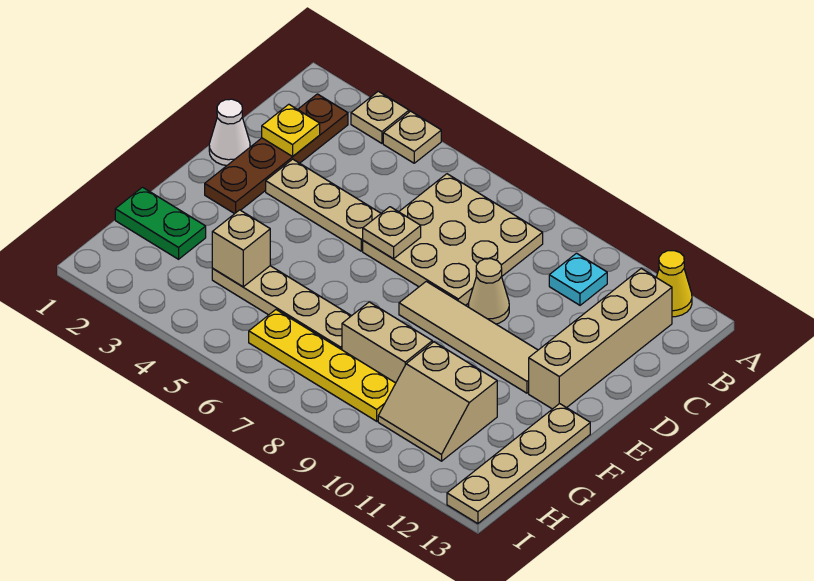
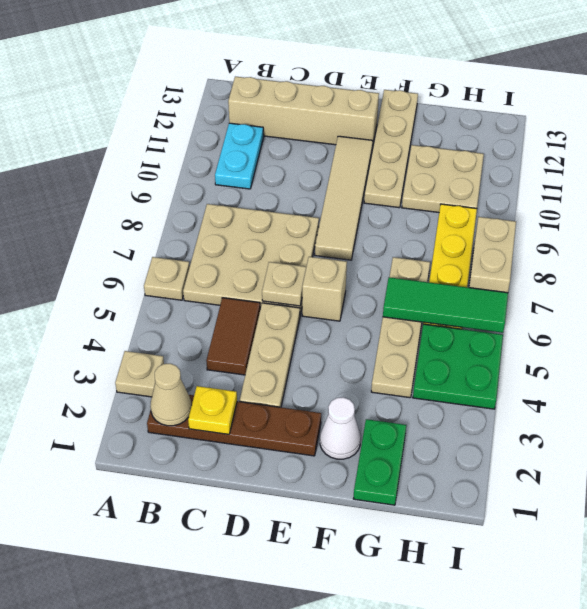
tan 1x1 plate [383,111,441,163] -> tan 1x1 plate moved to [144,257,190,300]
yellow 1x1 cone [656,251,692,317] -> none
cyan 1x1 plate [549,253,607,305] -> cyan 1x2 plate [215,123,264,189]
none -> brown 1x2 tile [206,298,260,375]
white 1x1 cone [209,99,250,166] -> white 1x1 cone moved to [320,397,361,459]
tan 1x1 cone [468,259,509,324] -> tan 1x1 cone moved to [150,364,192,426]
tan 1x4 plate [447,404,590,524] -> tan 1x4 plate turned to [364,90,418,208]
tan 1x1 brick [212,210,270,287] -> tan 1x1 brick moved to [302,257,347,321]
none -> green 1x3 tile [383,277,508,333]
tan 1x2 brick [342,302,432,383] -> tan 1x2 brick moved to [469,217,516,293]
tan 2x2 slope [378,342,497,461] -> tan 2x2 plate [402,145,484,212]
none -> green 2x2 plate [413,324,503,409]

